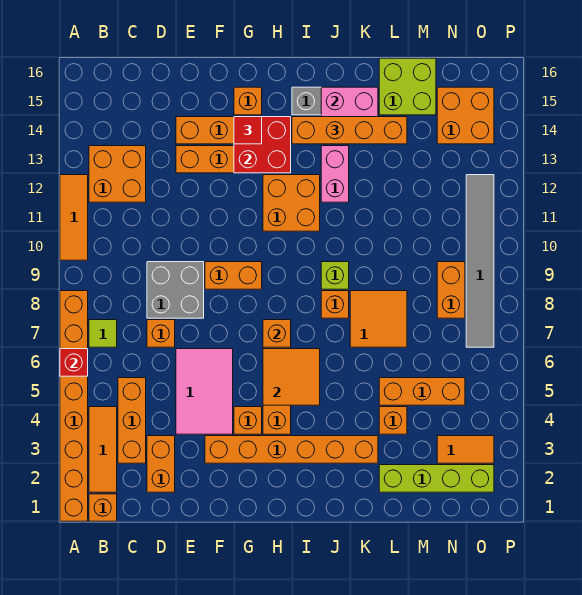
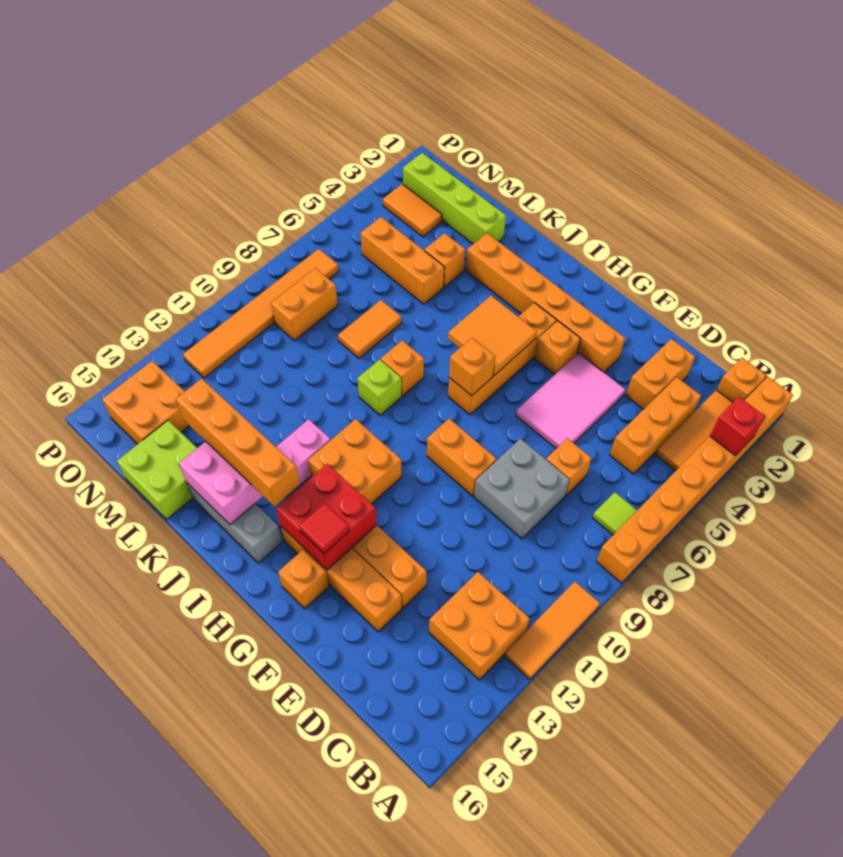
red 1x1 brick [60,349,88,376] -> red 1x1 brick moved to [710,397,765,456]
orange 2x2 tile [350,291,407,347] -> orange 1x2 tile [338,300,401,358]
grey 1x6 tile [466,175,494,347] -> orange 1x6 tile [183,249,339,378]

